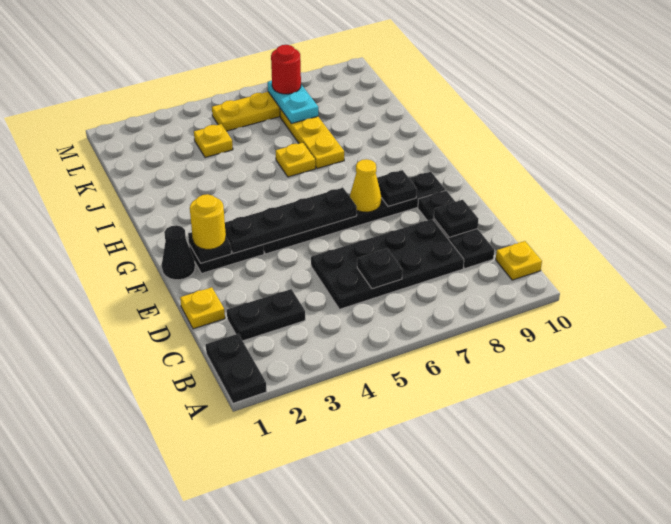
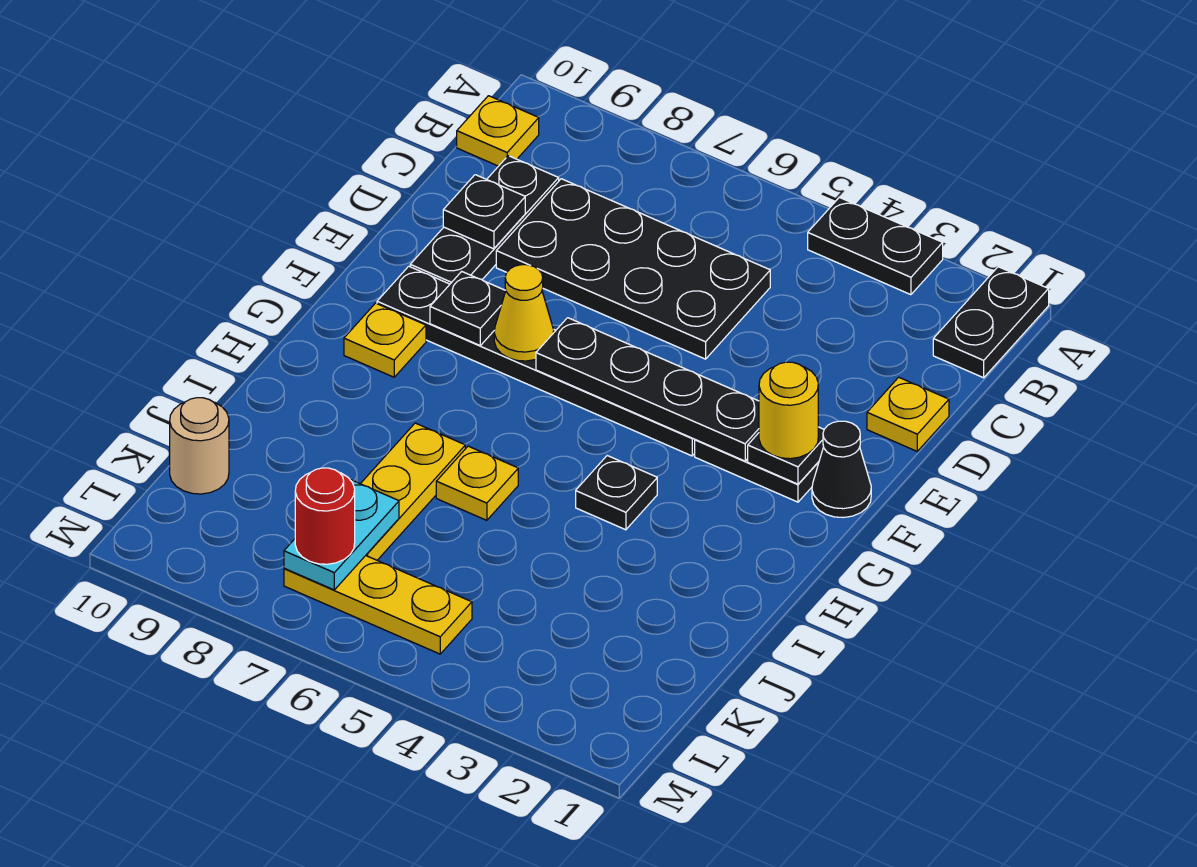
black 1x2 plate [227,289,305,341] -> black 1x2 plate moved to [808,197,943,295]
black 1x1 plate [357,249,402,289] -> black 1x1 plate moved to [576,456,657,530]
yellow 1x1 plate [194,124,233,158] -> yellow 1x1 plate moved to [344,303,426,377]
none -> tan 1x1 round brick [170,398,229,494]

